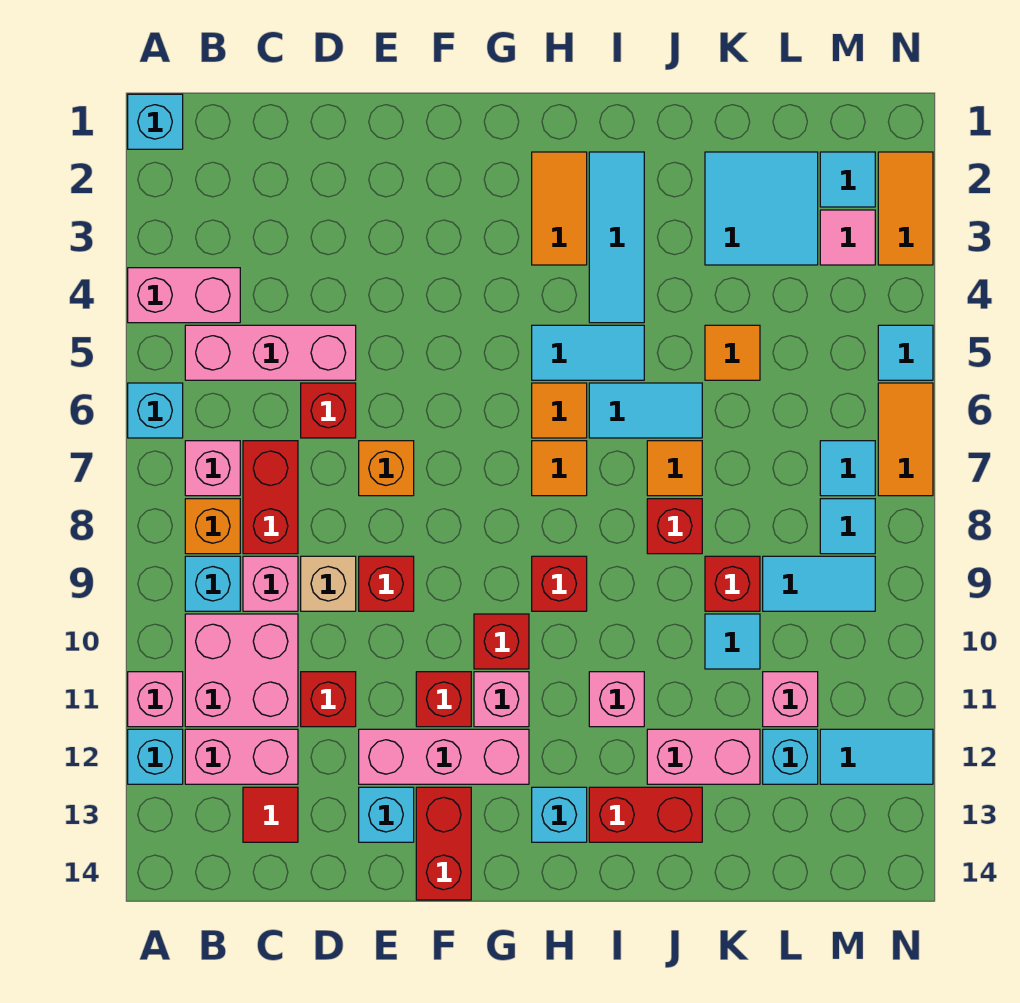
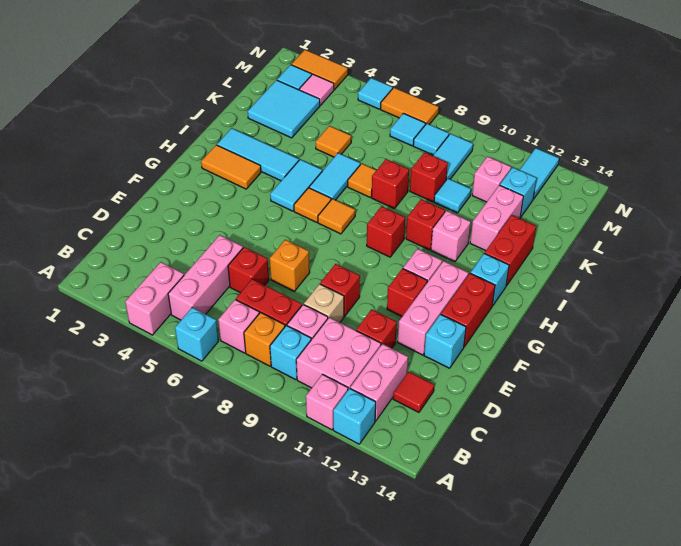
cyan 1x1 brick [128,94,183,149] -> none
red 1x2 brick [416,787,471,900] -> red 1x2 brick turned to [441,273,495,347]
red 1x1 brick [474,614,529,669] -> red 1x1 brick moved to [406,199,445,250]

